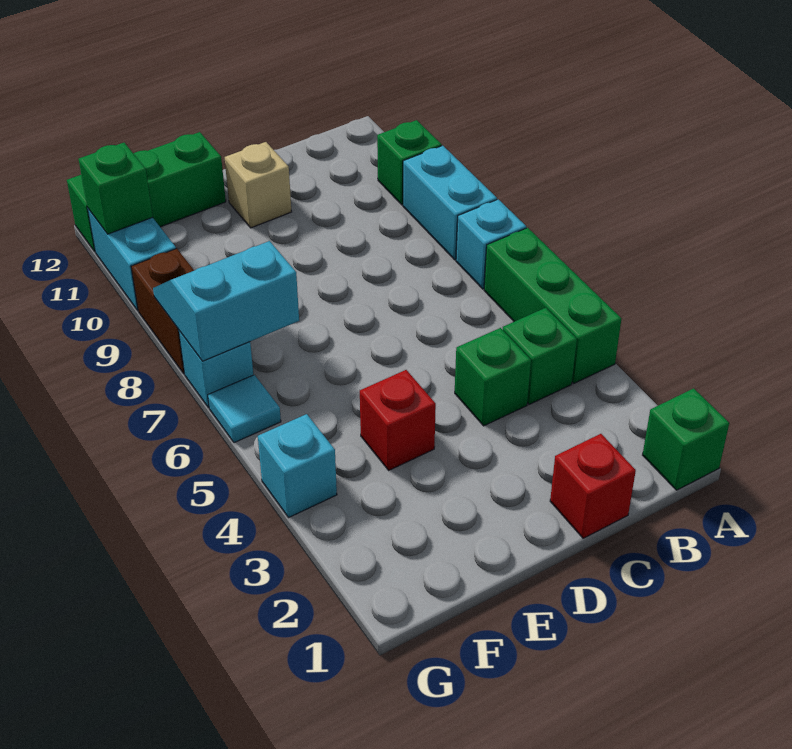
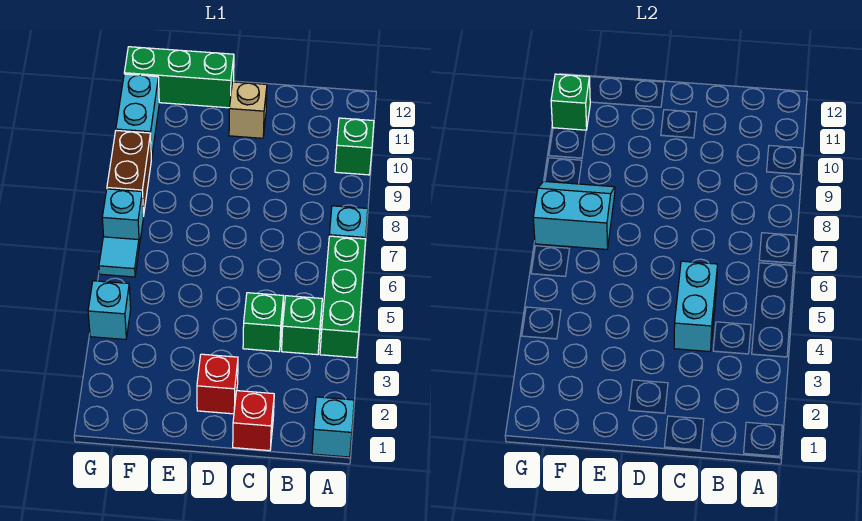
green 1x1 brick [643,388,729,490] -> cyan 1x1 brick [312,397,354,457]
cyan 1x2 brick [403,146,497,260] -> cyan 1x2 brick moved to [674,261,718,352]
red 1x1 brick [360,370,436,470] -> red 1x1 brick moved to [197,354,238,414]

